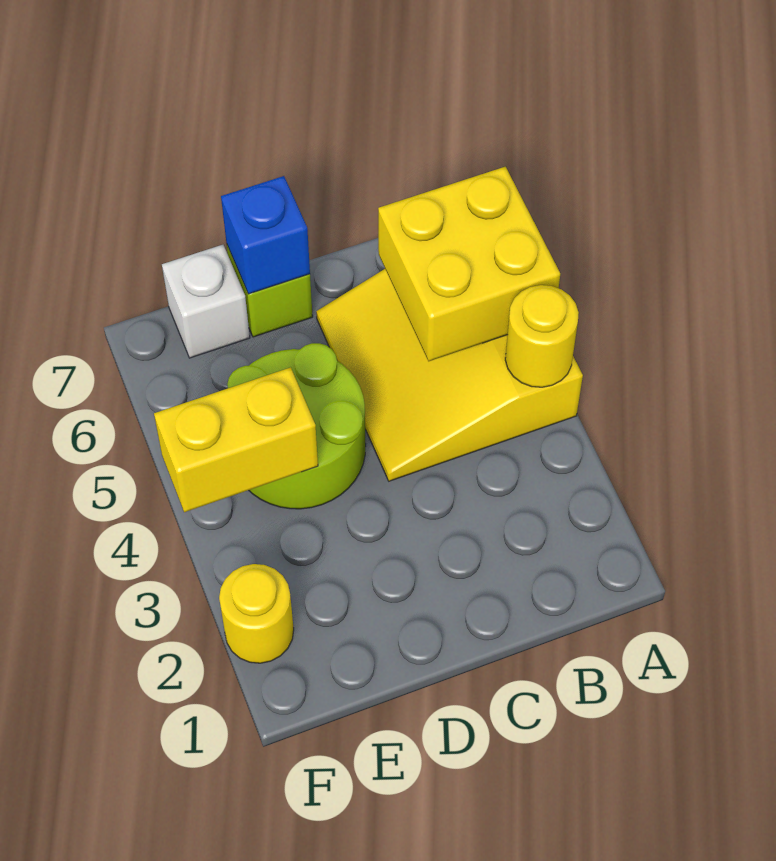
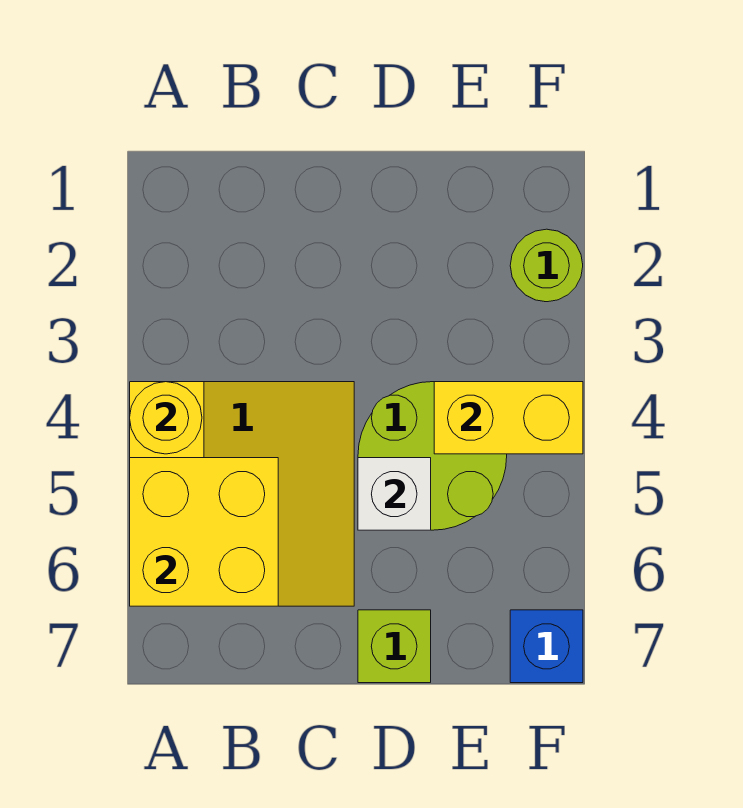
blue 1x1 brick [221,176,310,294] -> blue 1x1 brick moved to [510,610,583,683]
white 1x1 brick [162,245,250,358] -> white 1x1 brick moved to [358,458,431,530]
yellow 1x1 round brick [219,564,294,663] -> lime 1x1 round brick [510,229,583,302]

